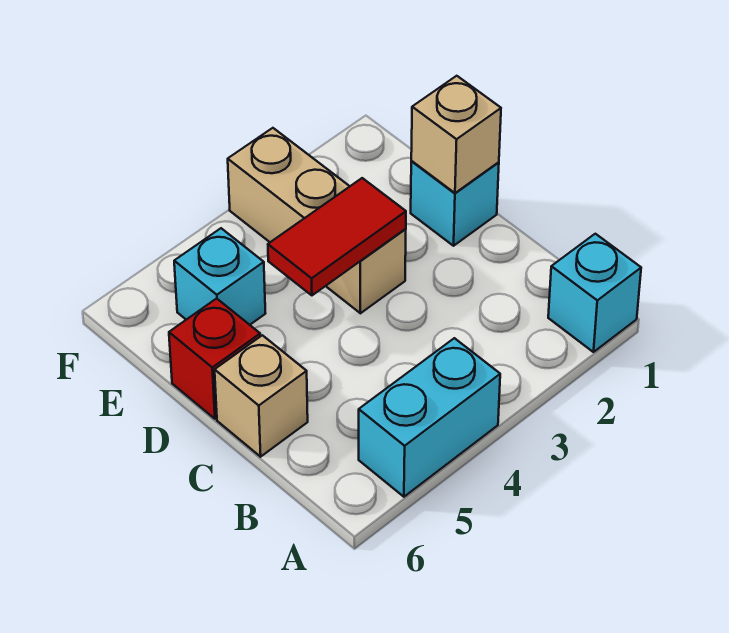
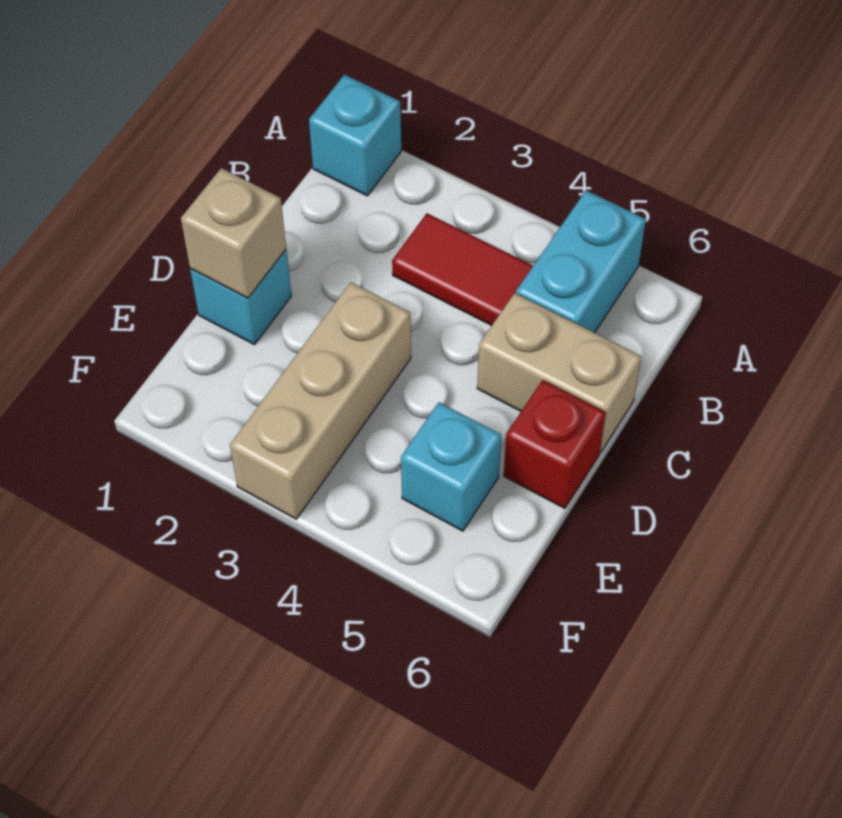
cyan 1x2 brick [359,338,500,497] -> cyan 1x2 brick turned to [516,190,646,333]
tan 1x1 brick [215,335,308,457] -> tan 1x2 brick [477,293,641,452]
red 1x2 tile [268,178,406,295] -> red 1x2 tile moved to [392,213,533,325]

